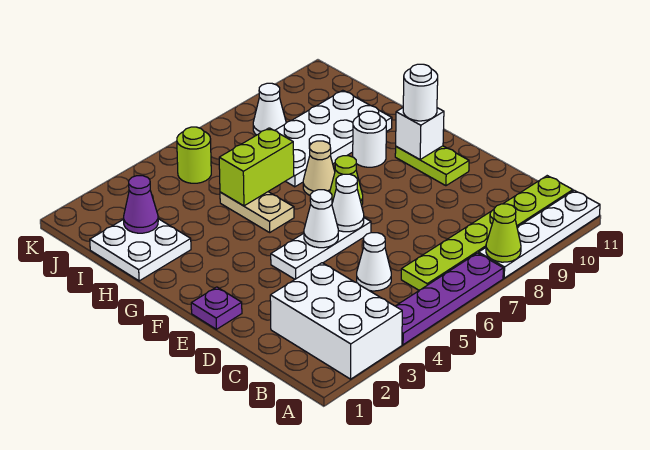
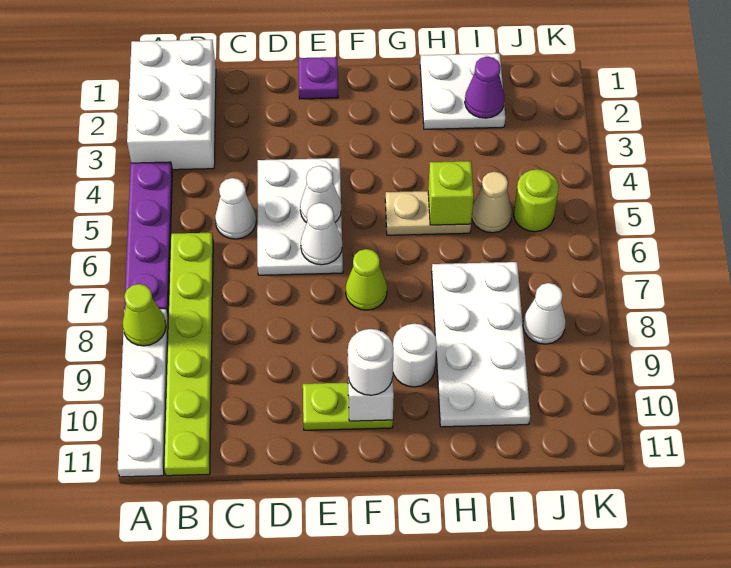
white 2x3 brick [270,263,402,379] -> white 2x3 brick turned to [127,40,216,170]
white 1x3 plate [271,218,371,279] -> white 2x3 plate [257,158,343,275]
tan 1x1 cone [303,141,335,195] -> tan 1x1 cone moved to [472,172,512,233]
lime 1x2 brick [219,128,294,206] -> lime 1x1 brick [428,161,474,225]

